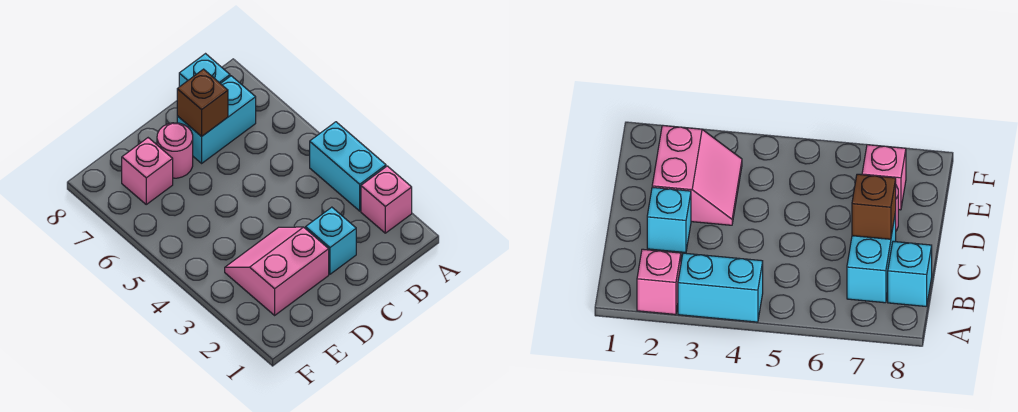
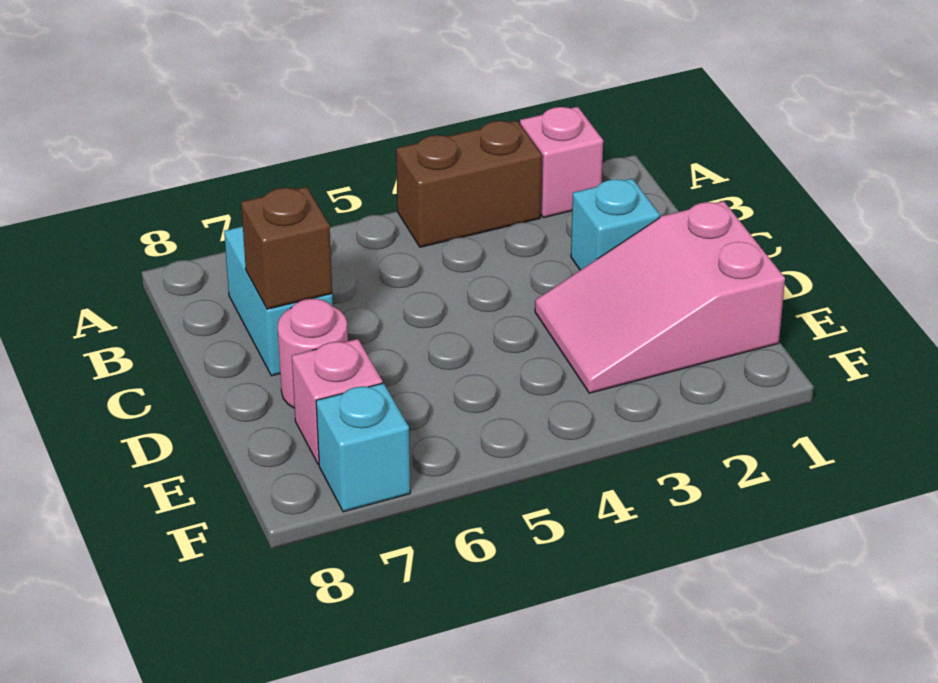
cyan 1x2 brick [310,122,386,211] -> brown 1x2 brick [396,121,542,247]
cyan 1x1 brick [179,54,230,87] -> cyan 1x1 brick moved to [316,383,410,512]
pink 2x2 slope [225,227,329,315] -> pink 2x3 slope [535,201,785,393]

